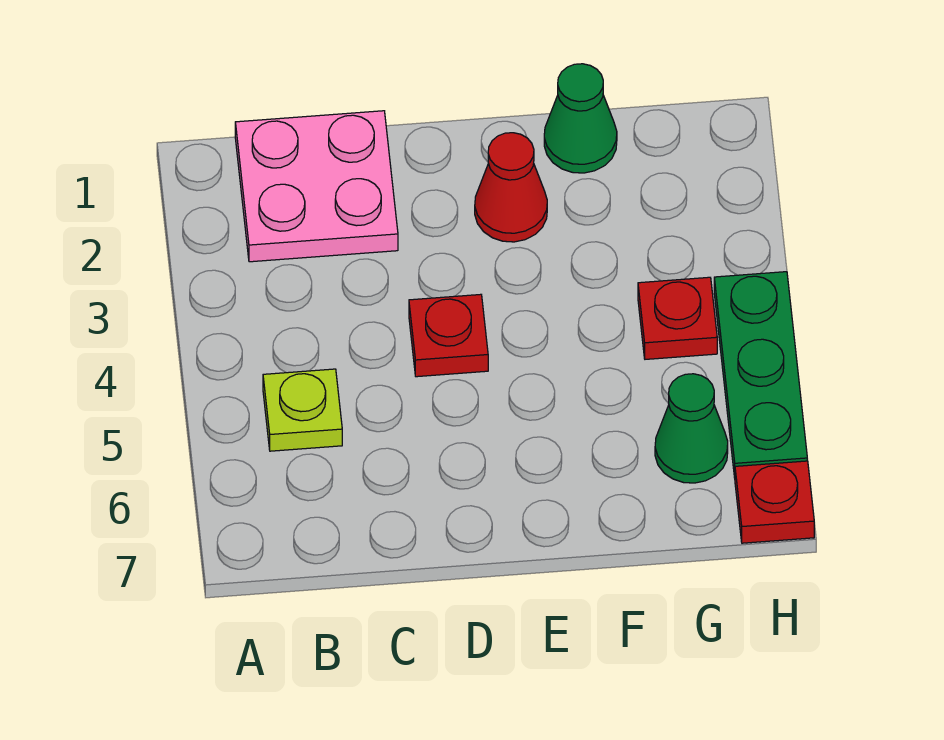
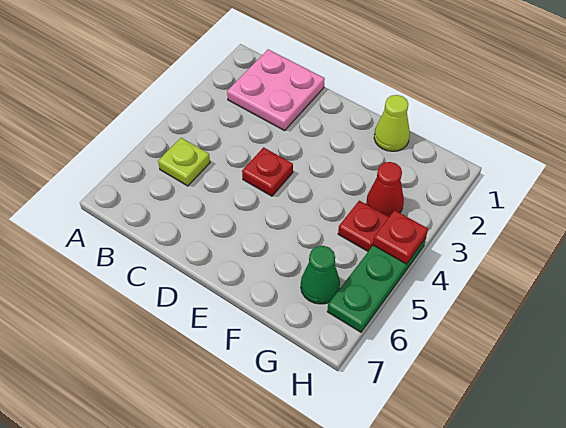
red 1x1 cone [475,133,547,242] -> red 1x1 cone moved to [366,162,404,217]
green 1x1 cone [544,64,617,173] -> lime 1x1 cone [374,95,410,151]
red 1x1 plate [735,461,814,543] -> red 1x1 plate moved to [373,210,428,264]

